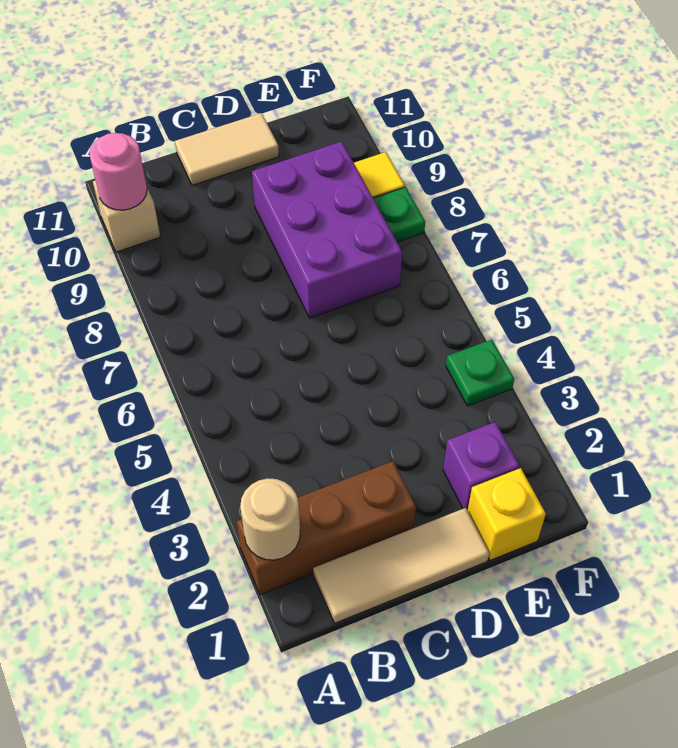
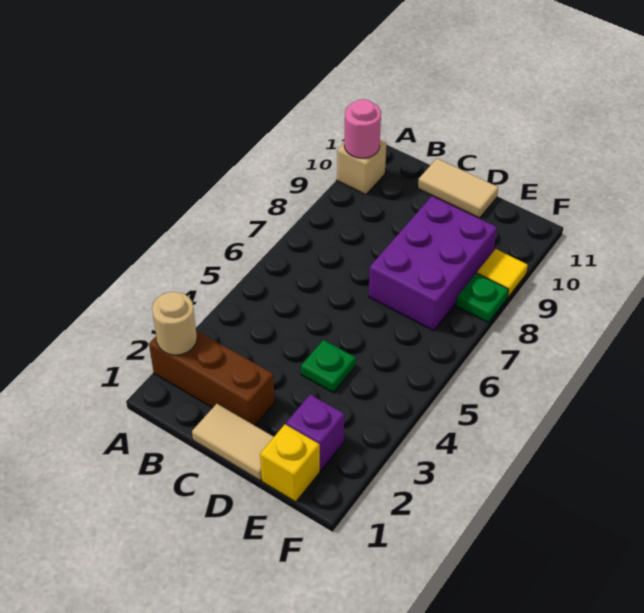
tan 1x3 tile [313,508,489,623] -> tan 1x2 tile [192,404,274,480]
green 1x1 plate [446,340,514,406] -> green 1x1 plate moved to [301,340,356,393]

